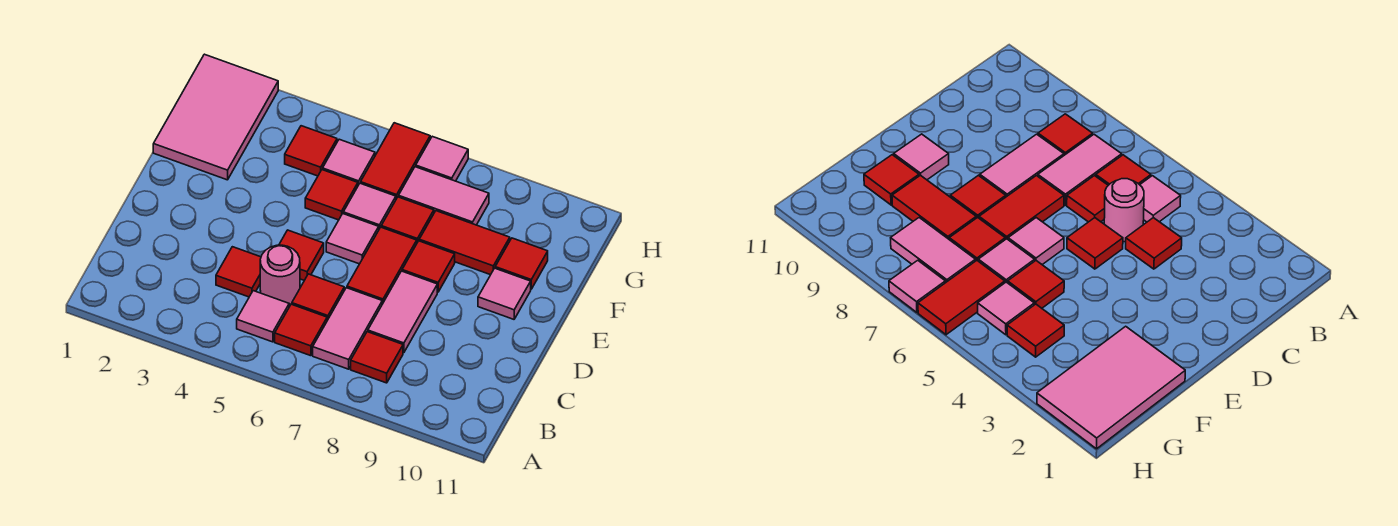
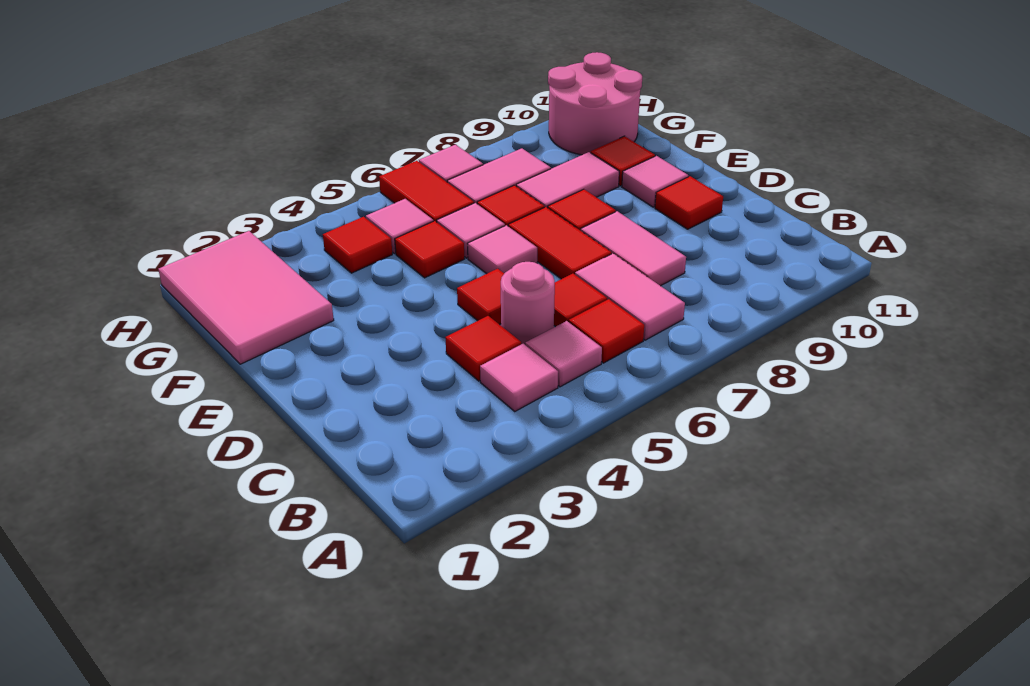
none -> pink 1x1 tile [480,344,558,411]
red 1x1 tile [351,332,403,383] -> red 1x1 tile moved to [655,176,723,229]
red 1x2 tile [419,211,510,275] -> pink 1x2 tile [516,152,619,208]
none -> pink 2x2 round brick [548,52,642,155]

